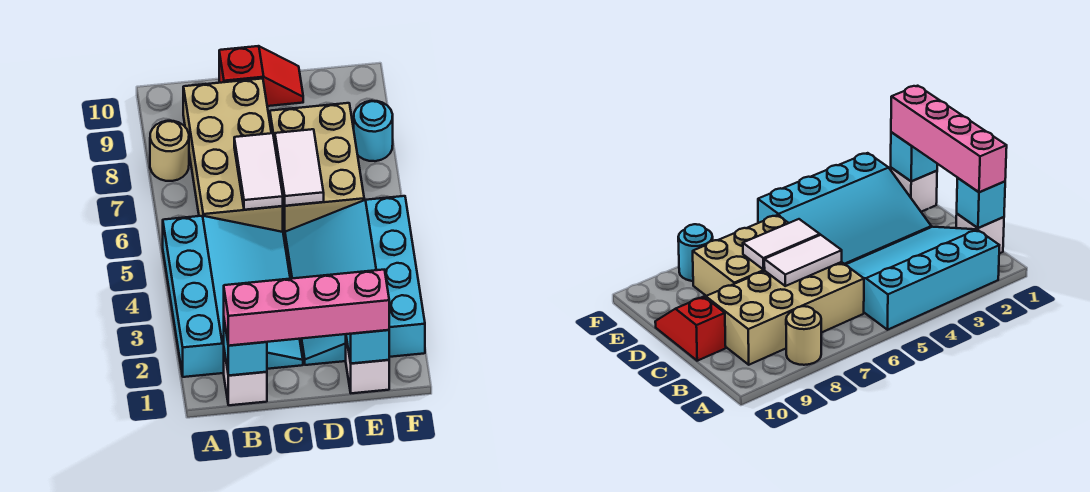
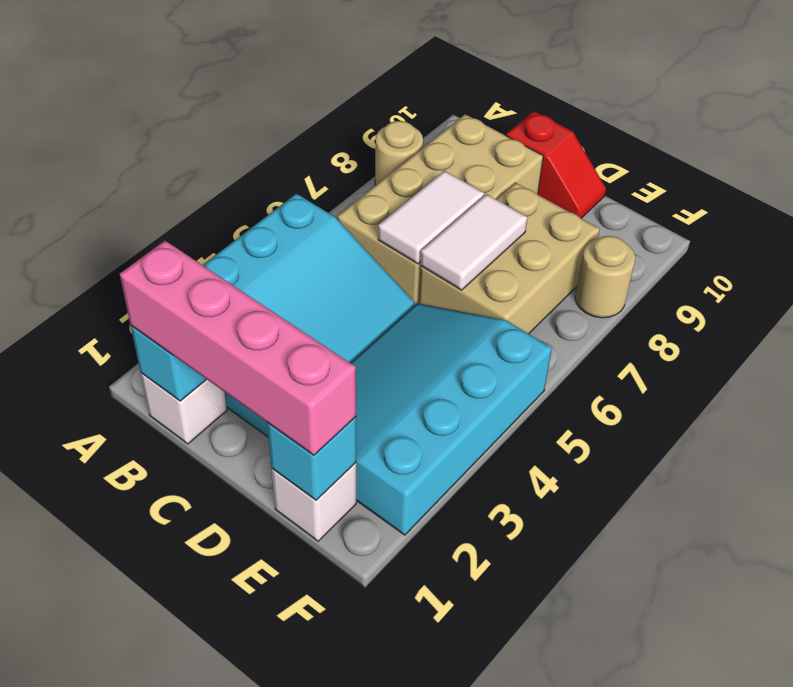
cyan 1x1 round brick [354,101,393,161] -> tan 1x1 round brick [575,236,635,318]

